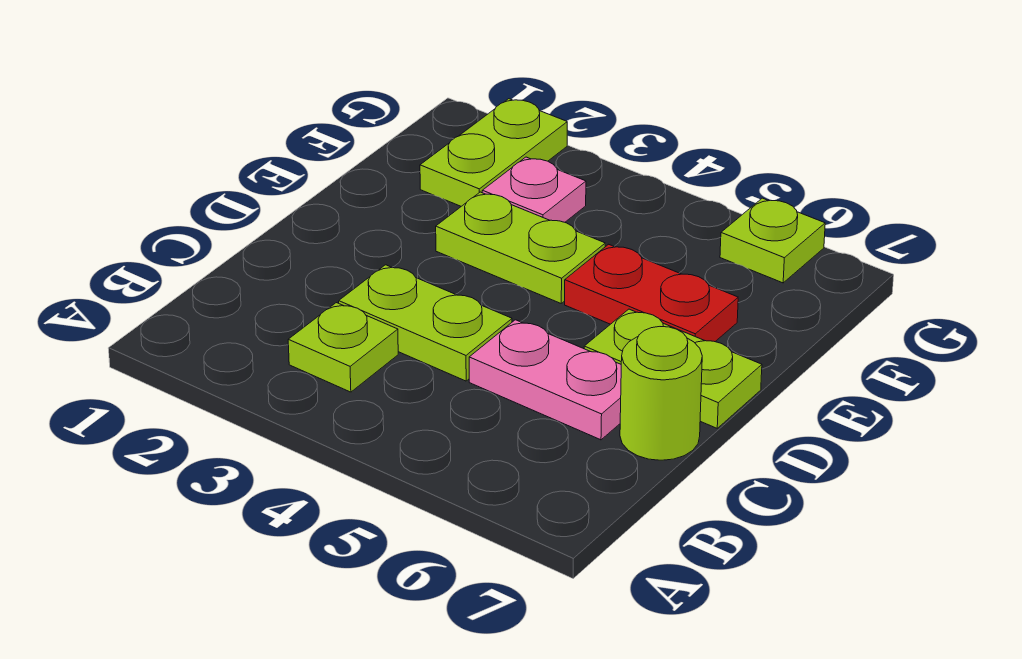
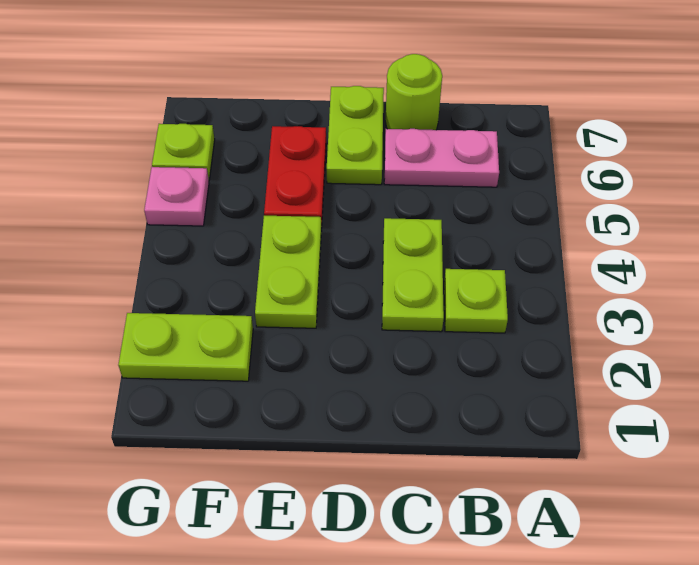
pink 1x2 plate [469,320,621,440] -> pink 1x2 plate turned to [384,129,499,187]
pink 1x1 plate [482,157,586,222] -> pink 1x1 plate moved to [144,167,209,226]

